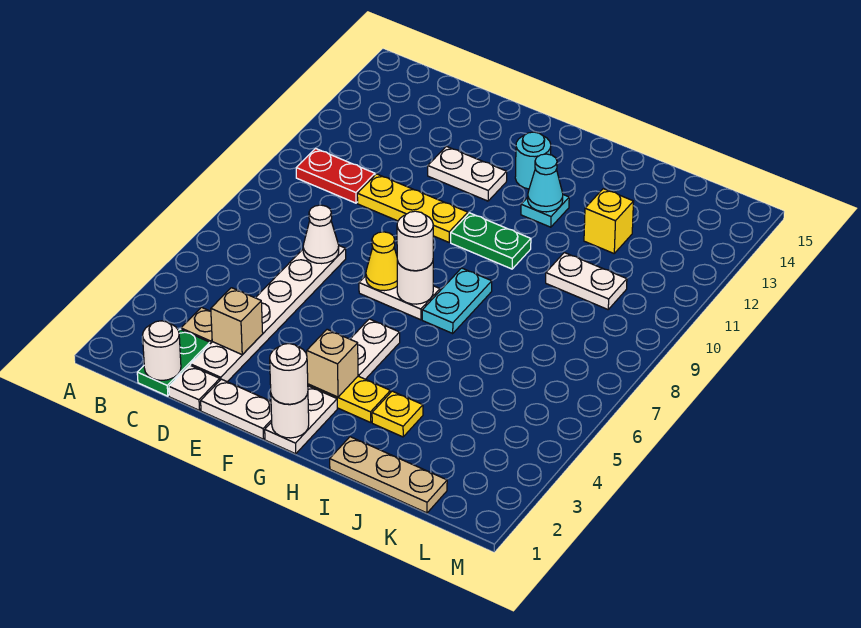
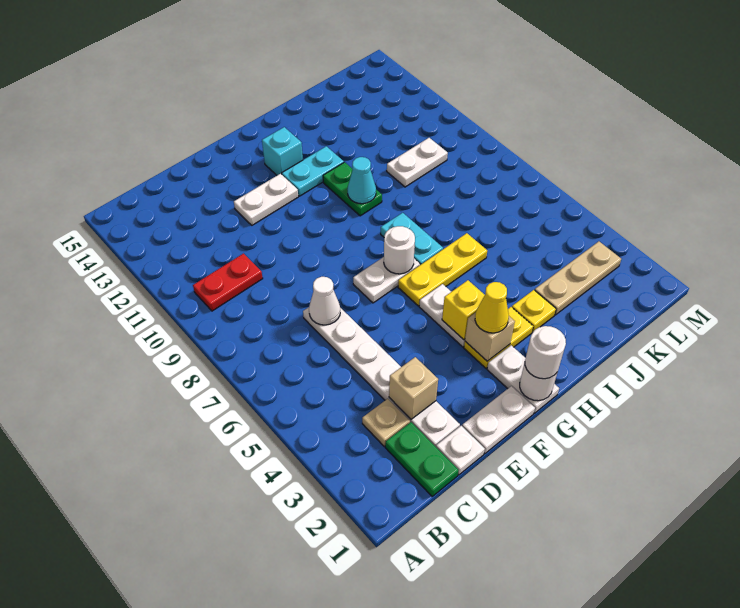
white 1x1 round brick [142,321,181,380] -> none
yellow 1x3 plate [357,174,468,242] -> yellow 1x3 plate moved to [398,233,487,306]
yellow 1x1 cone [366,232,397,291] -> yellow 1x1 cone moved to [475,282,509,333]
white 1x1 round brick [397,211,433,271] -> none
green 1x2 plate [451,213,531,269] -> green 1x2 plate turned to [323,162,382,216]
cyan 1x1 round brick [515,132,551,189] -> cyan 1x1 brick [262,127,303,175]
cyan 1x1 plate [521,195,569,227] -> cyan 1x2 plate [282,146,344,196]
cyan 1x1 cone [528,154,563,212] -> cyan 1x1 cone moved to [348,157,376,204]
tan 1x3 plate [330,437,447,513] -> tan 1x3 plate moved to [535,241,621,315]
yellow 1x1 brick [584,189,634,253] -> yellow 1x1 brick moved to [442,280,485,340]

